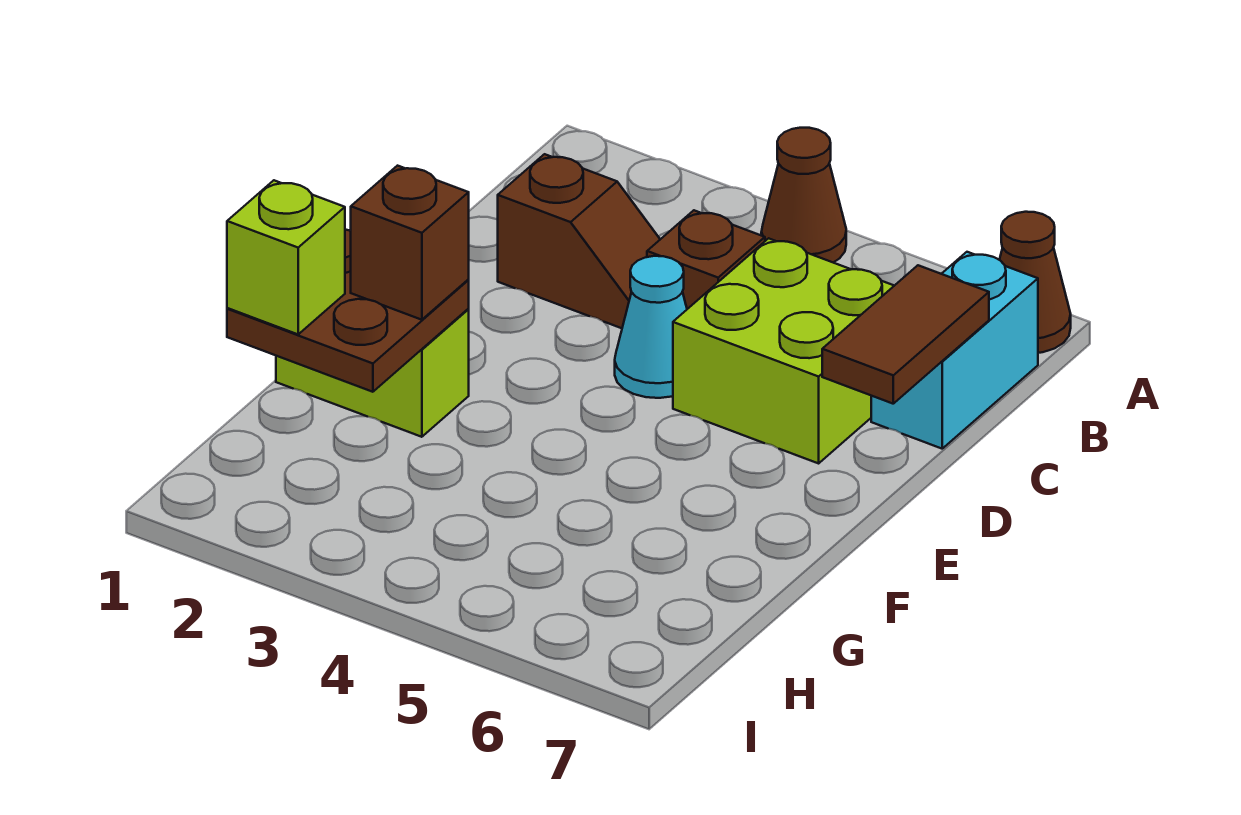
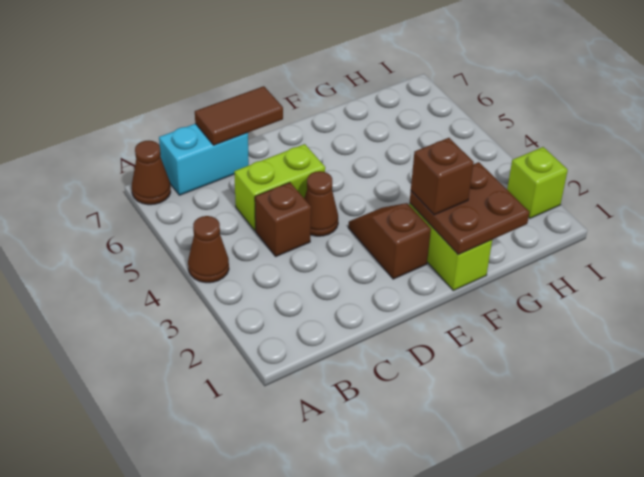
brown 1x2 slope [498,154,660,328] -> brown 1x2 slope moved to [348,203,431,279]
lime 2x2 brick [673,238,894,463] -> lime 1x2 brick [234,144,325,231]
cyan 1x1 cone [615,256,687,398] -> brown 1x1 cone [304,171,338,236]
lime 1x1 brick [227,180,345,334] -> lime 1x1 brick moved to [507,147,568,218]

